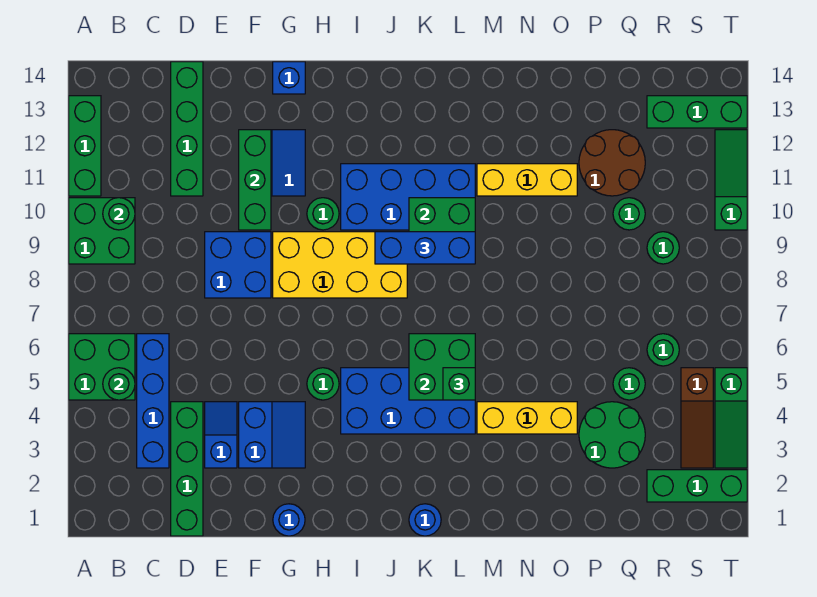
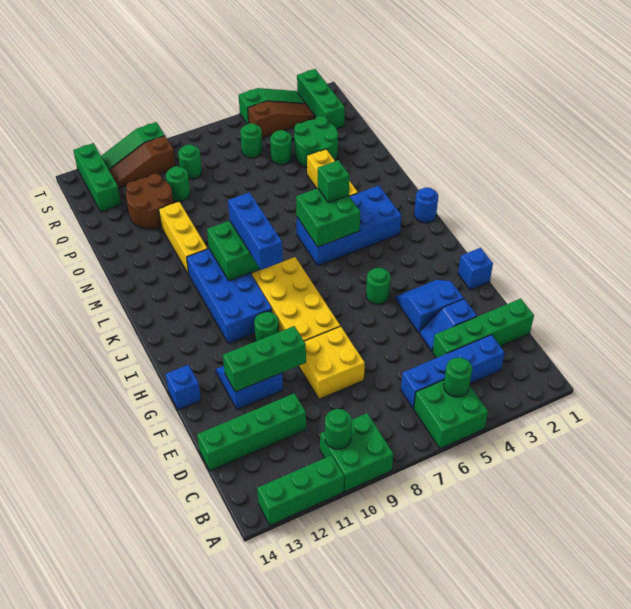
blue 2x2 brick [205,232,271,298] -> yellow 2x2 brick [299,326,365,399]
blue 1x1 round brick [273,504,305,536] -> blue 1x1 brick [458,248,493,290]
blue 2x4 brick [341,368,475,434] -> blue 2x4 brick turned to [296,186,401,266]
none -> brown 1x3 slope [109,136,176,188]

